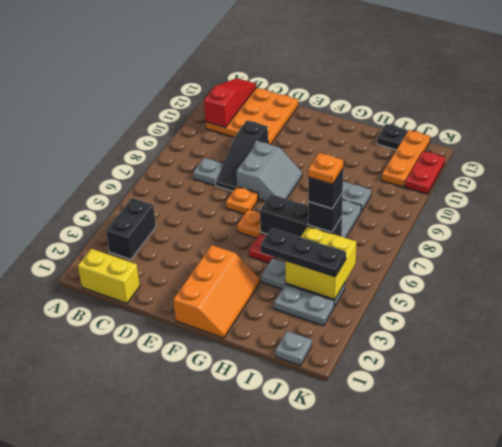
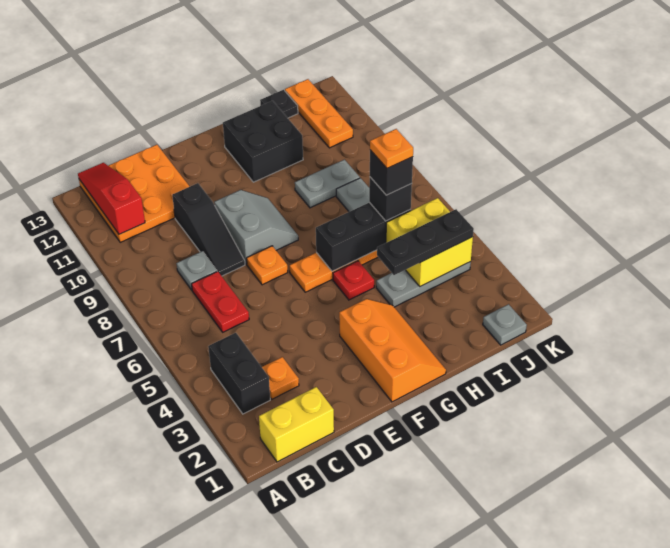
none -> orange 1x1 plate [262,357,299,399]
none -> black 2x2 brick [223,101,303,182]
grey 1x2 plate [274,284,335,326] -> none
red 1x2 plate [405,151,445,194] -> red 1x2 plate moved to [192,271,249,332]

